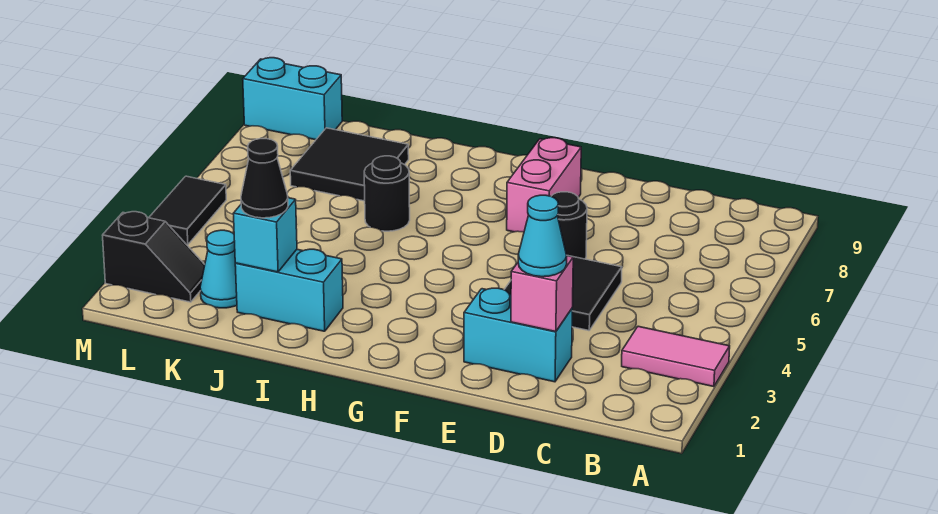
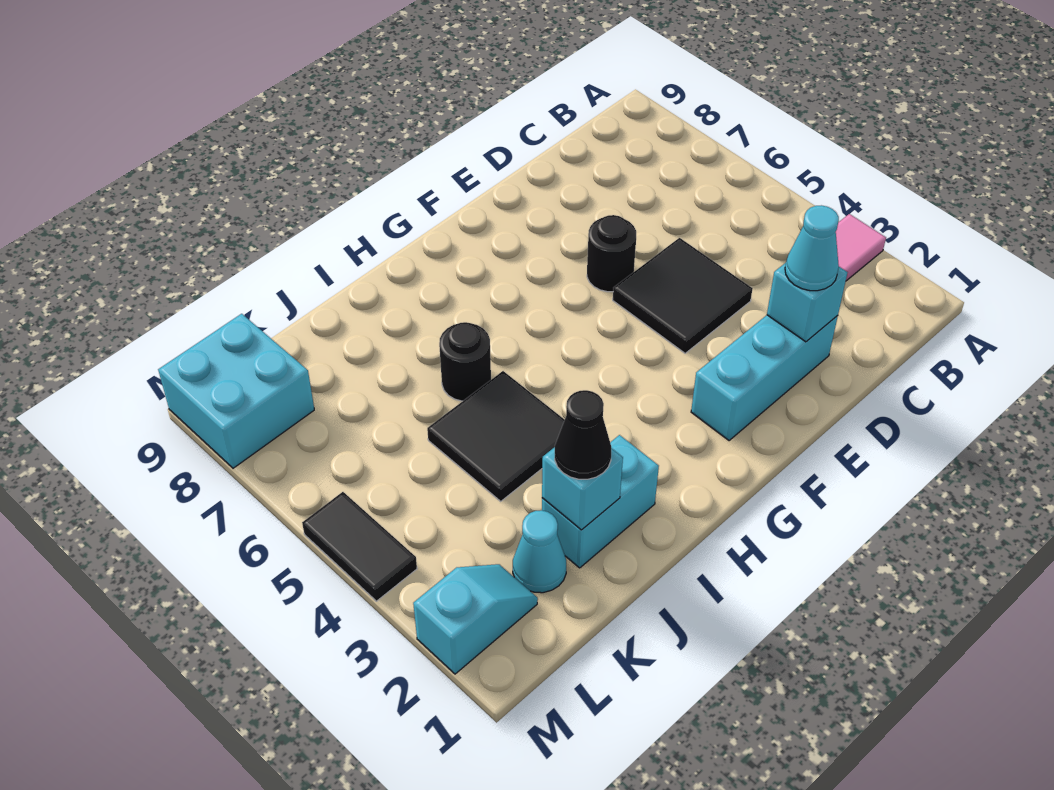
cyan 1x2 brick [464,288,572,382] -> cyan 1x3 brick [691,315,838,440]
pink 1x1 brick [511,256,573,332] -> cyan 1x1 brick [767,263,848,342]
pink 1x2 brick [507,138,581,232] -> none
black 2x2 tile [290,128,409,201] -> black 2x2 tile moved to [427,371,565,501]
black 1x2 slope [103,212,205,302] -> cyan 1x2 slope [413,564,538,674]
cyan 1x2 brick [243,58,342,140] -> cyan 2x2 brick [158,314,314,468]

